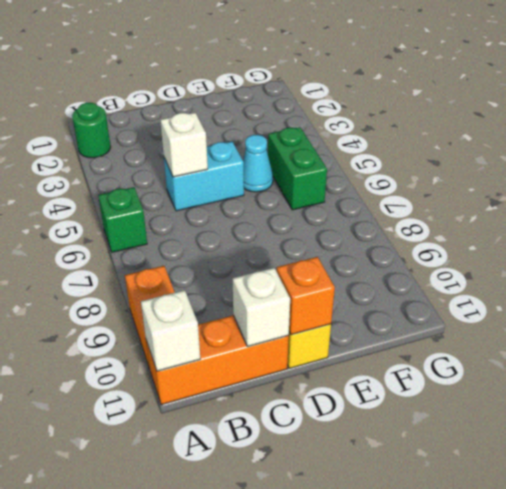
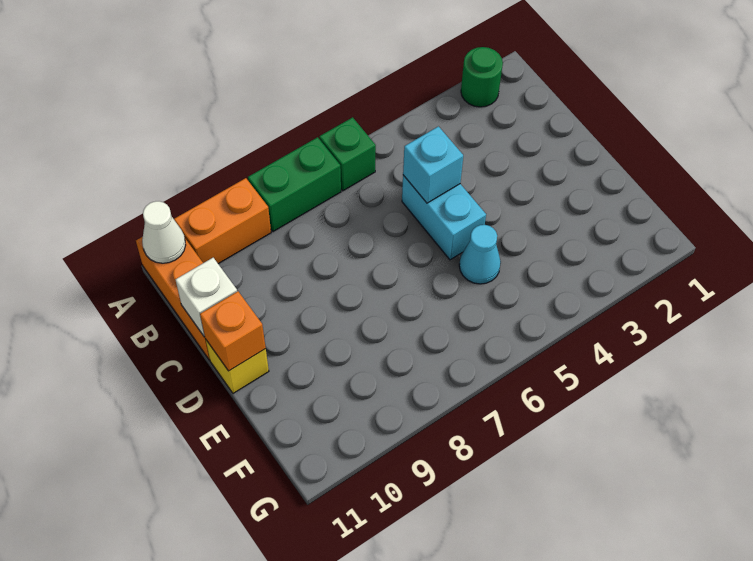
white 1x1 brick [141,290,200,371] -> white 1x1 cone [142,201,186,263]
white 1x1 brick [160,113,208,177] -> cyan 1x1 brick [403,126,463,203]
green 1x2 brick [268,127,327,210] -> green 1x2 brick moved to [248,137,341,232]

